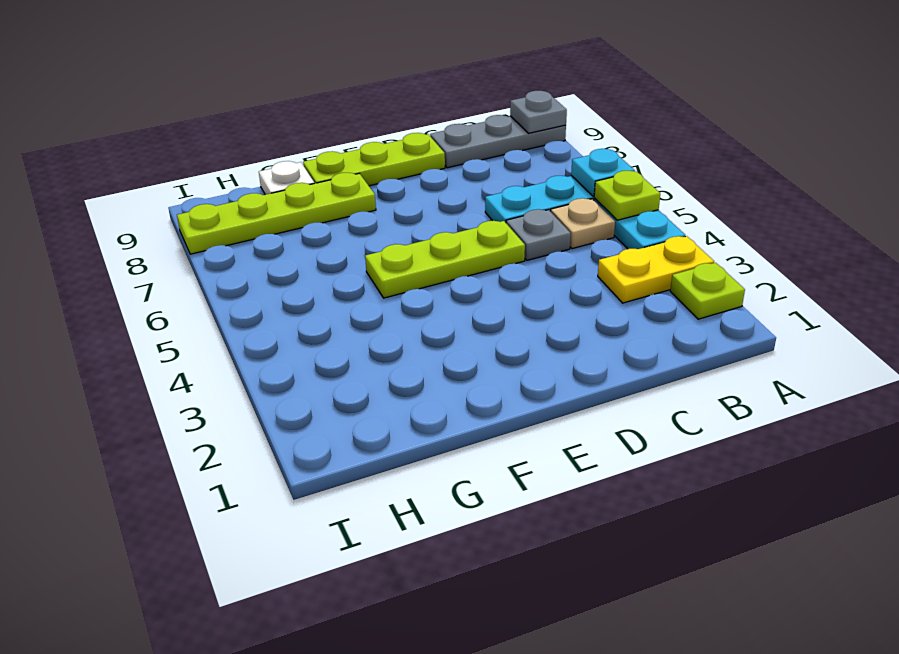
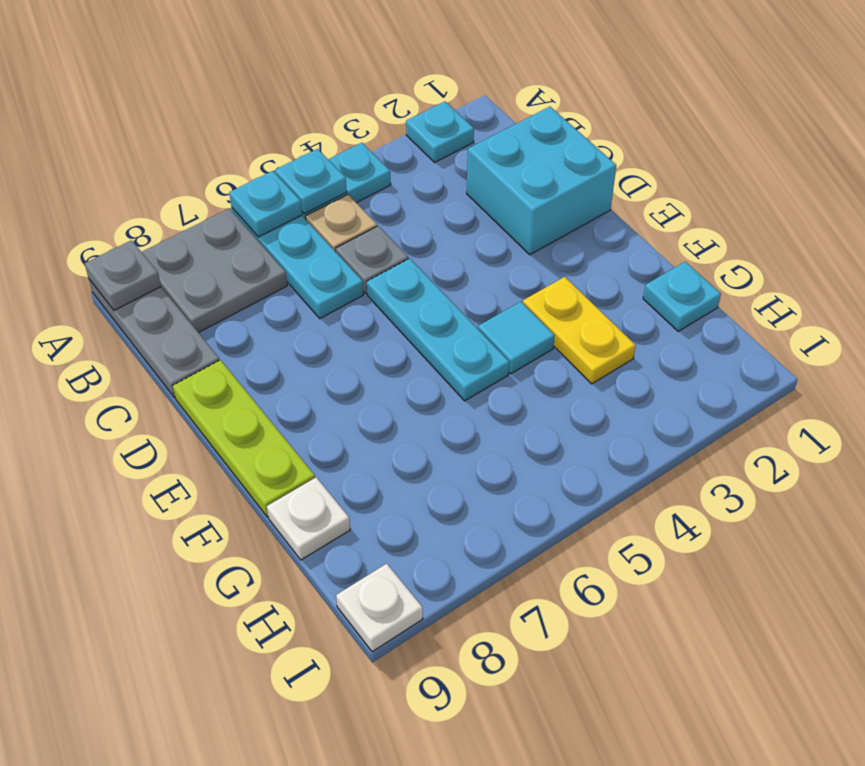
lime 1x1 plate [670,263,745,319] -> cyan 1x1 plate [406,102,474,162]
yellow 1x2 plate [598,236,714,303] -> yellow 1x2 plate moved to [523,277,636,384]
lime 1x1 plate [594,171,660,220] -> cyan 1x1 plate [275,149,347,214]
none -> grey 2x2 plate [142,209,287,333]
none -> cyan 2x2 brick [467,107,616,255]
lime 1x3 plate [365,221,525,298] -> cyan 1x3 plate [367,258,509,401]
none -> cyan 1x1 tile [478,302,555,374]
lime 1x4 plate [177,173,376,254] -> none
none -> cyan 1x1 plate [643,262,721,331]
none -> white 1x1 plate [336,564,423,652]

